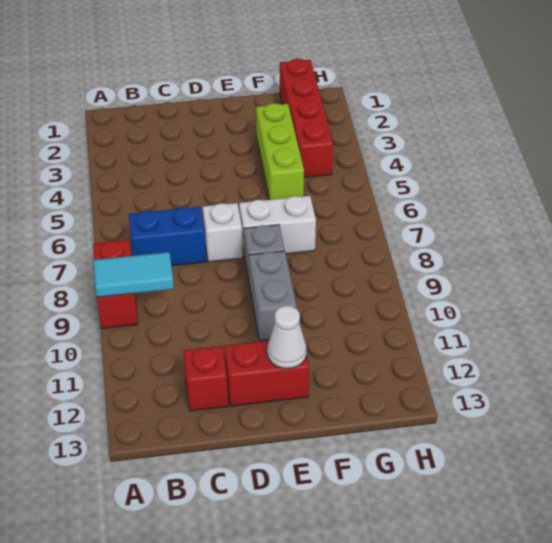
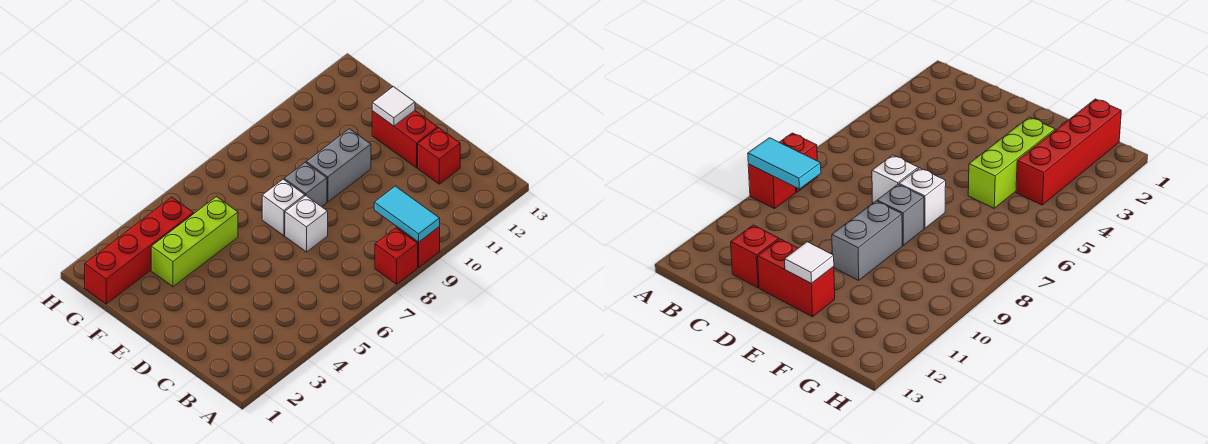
blue 1x2 brick [129,207,206,266] -> none
white 1x2 brick [239,196,316,258] -> white 1x1 brick [262,179,305,236]
white 1x1 cone [267,306,306,368] -> white 1x1 tile [372,87,415,126]

